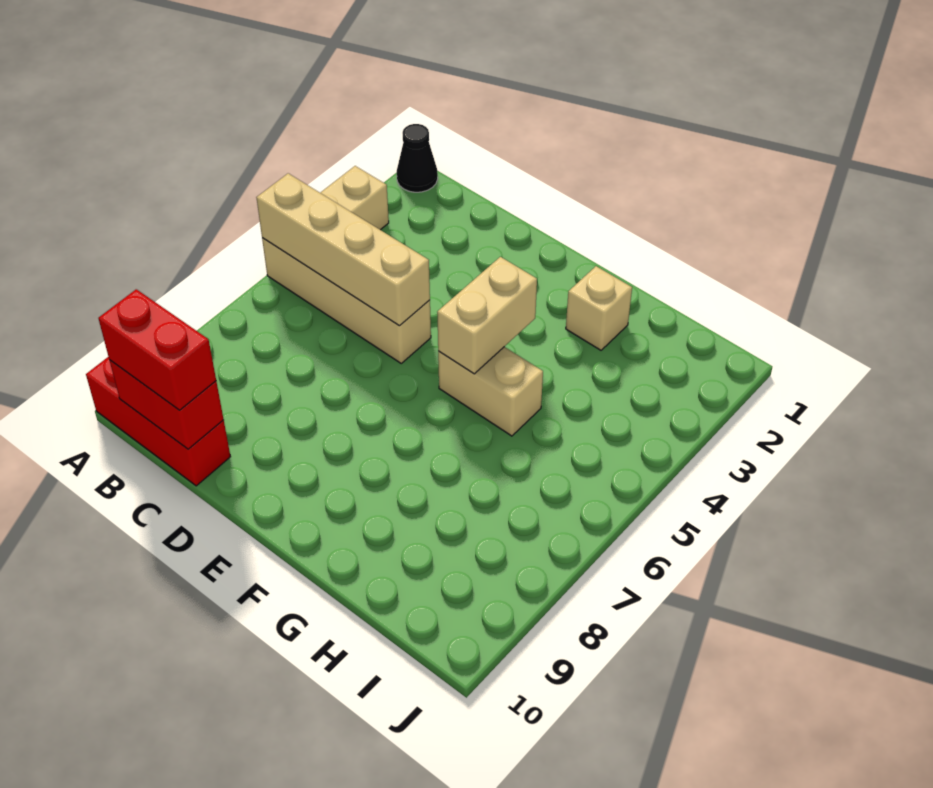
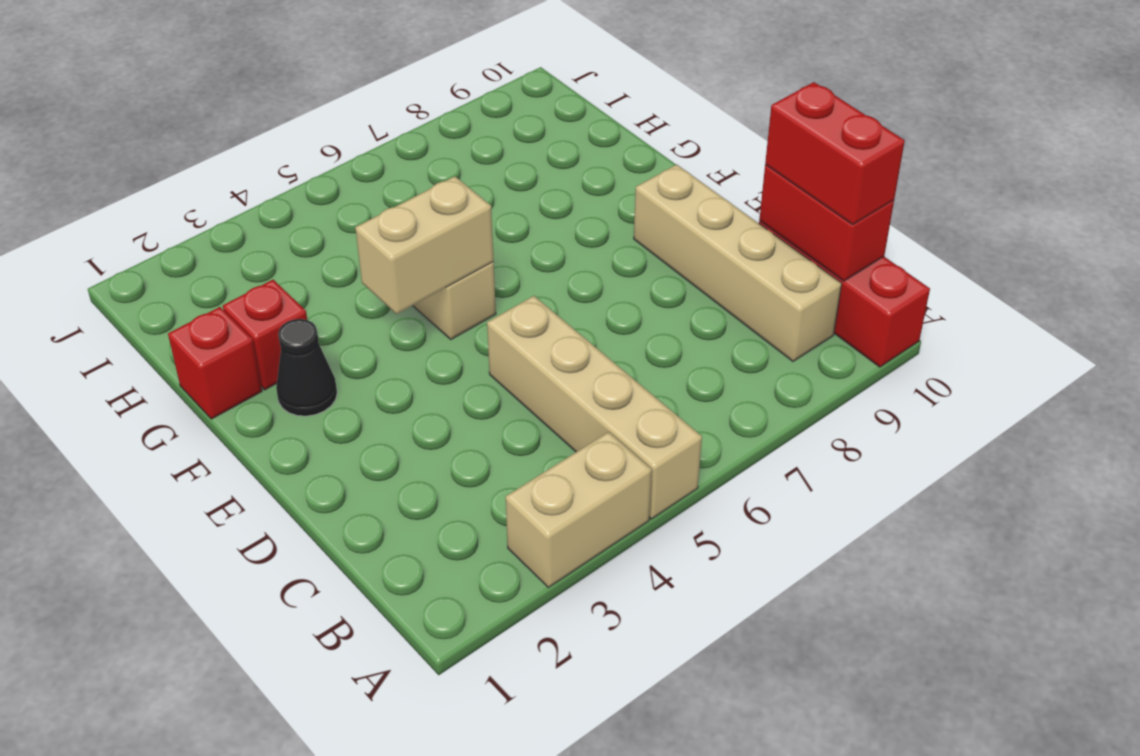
black 1x1 cone [397,124,438,192] -> black 1x1 cone moved to [276,319,337,416]
tan 1x4 brick [256,173,430,326] -> tan 1x4 brick moved to [634,164,842,361]
none -> red 1x1 brick [168,307,262,419]
tan 1x1 brick [566,266,632,350] -> red 1x1 brick [223,280,307,390]

